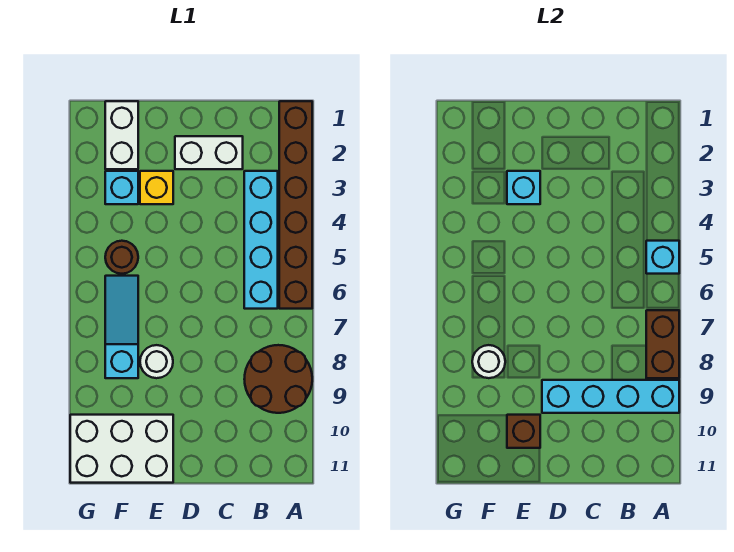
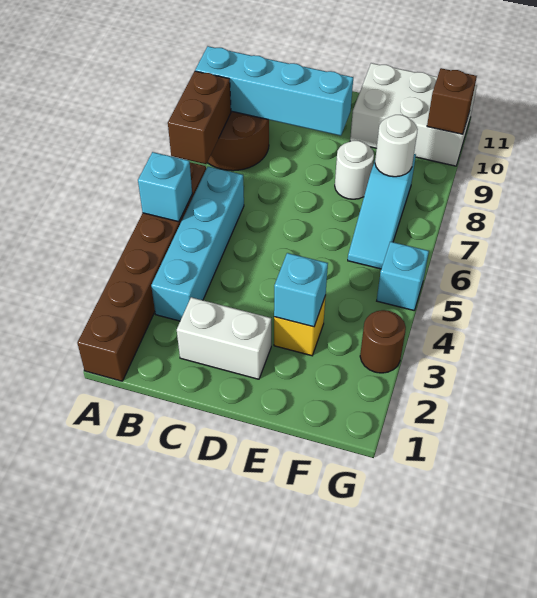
brown 1x1 brick [507,415,540,448] -> brown 1x1 brick moved to [427,68,477,135]
white 1x2 brick [105,101,138,169] -> none
cyan 1x1 brick [105,171,138,204] -> cyan 1x1 brick moved to [377,242,429,310]
brown 1x1 round brick [105,241,138,274] -> brown 1x1 round brick moved to [360,310,406,373]

